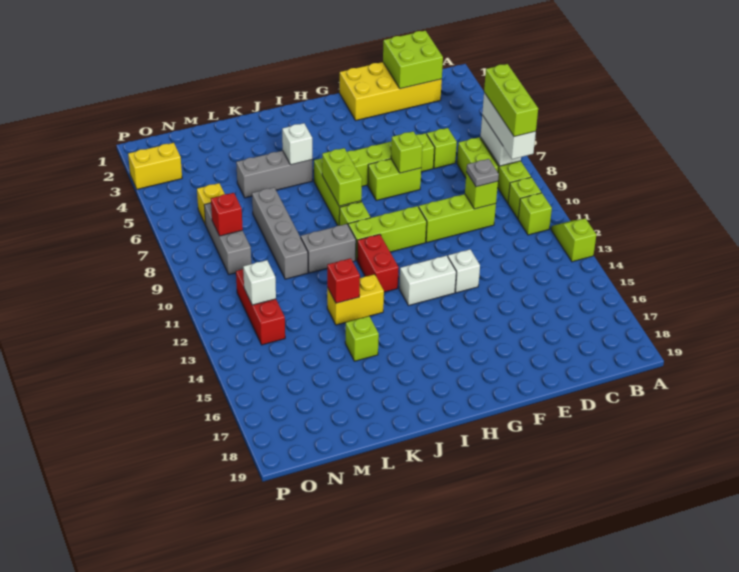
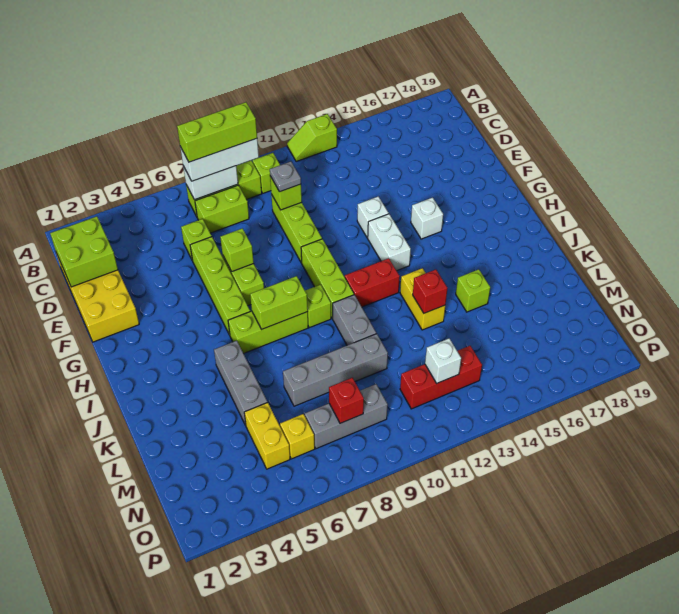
lime 1x1 brick [518,193,552,235] -> none
white 1x1 brick [282,123,312,165] -> white 1x1 brick moved to [411,198,443,239]
yellow 1x2 brick [128,143,182,189] -> yellow 1x2 brick moved to [244,402,290,469]

